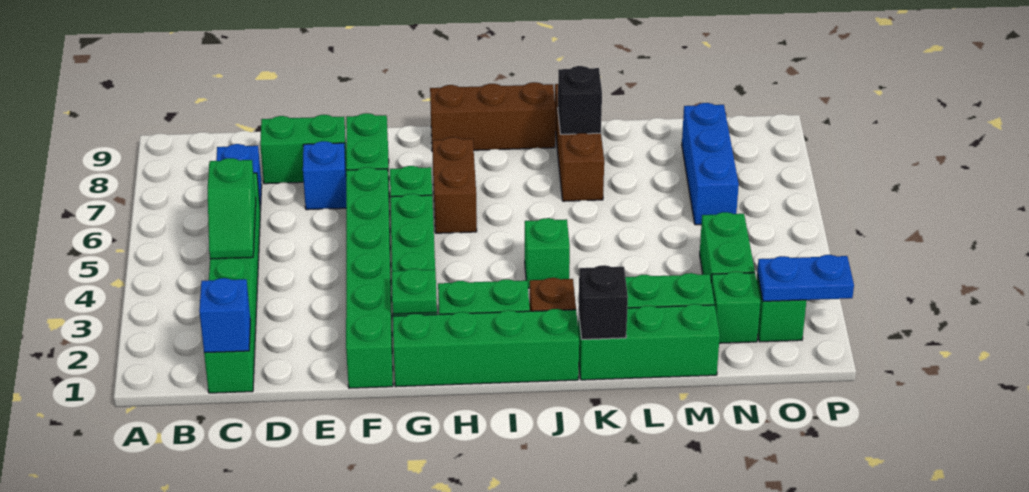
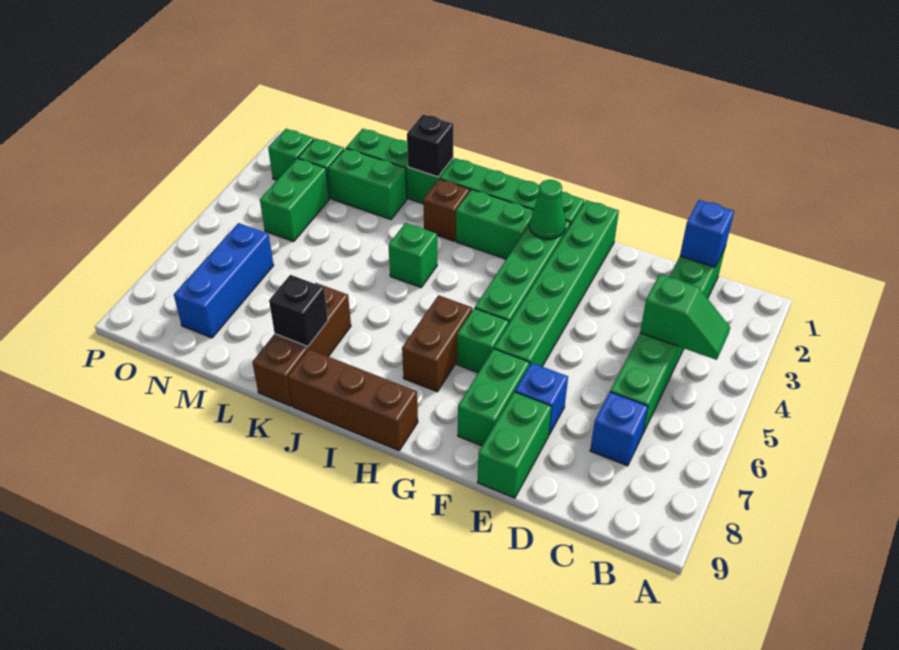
green 1x2 slope [207,158,256,259] -> green 1x2 slope turned to [640,274,730,360]
green 1x2 brick [260,115,346,184] -> green 1x2 brick turned to [477,392,552,498]
green 1x1 plate [392,269,437,314] -> green 1x1 cone [530,180,566,239]
blue 1x2 plate [757,255,854,301] -> none

